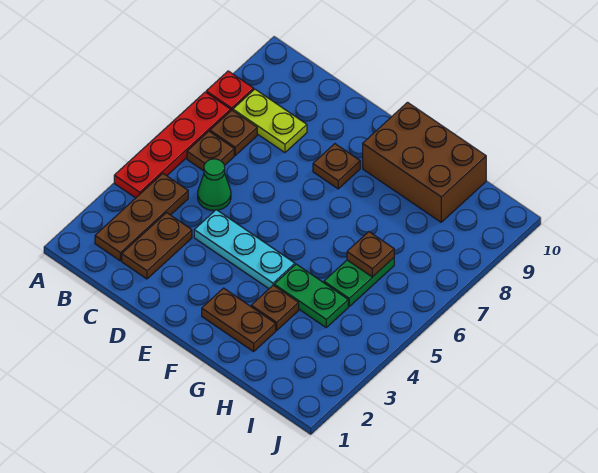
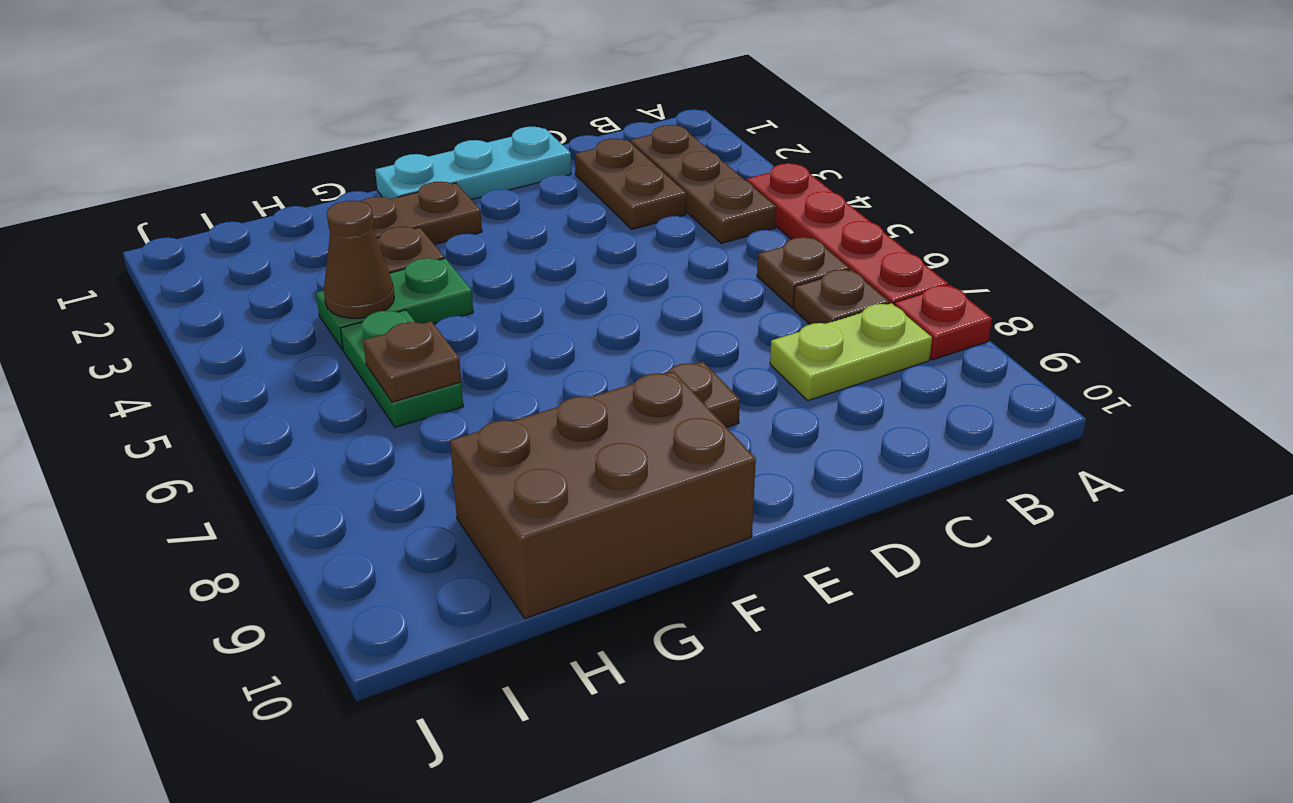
green 1x1 cone [198,159,231,211] -> none
cyan 1x3 plate [194,210,295,289] -> cyan 1x3 plate moved to [375,127,571,200]
none -> brown 1x1 cone [324,200,394,318]

